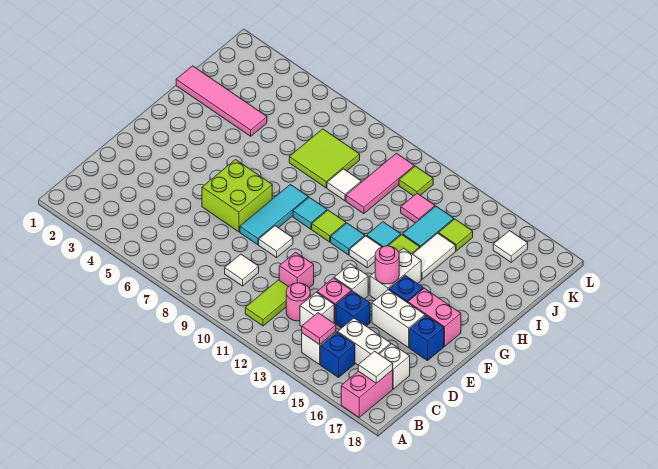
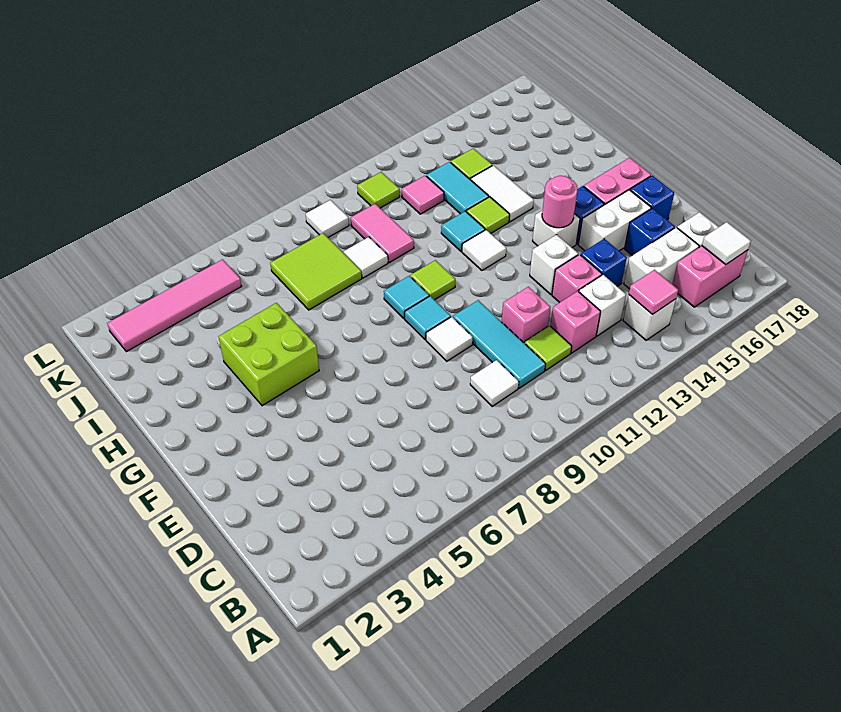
pink 1x2 brick [341,370,393,417] -> pink 1x2 brick turned to [672,246,748,307]
lime 1x2 tile [245,280,288,326] -> lime 1x1 tile [524,326,572,370]
blue 1x1 brick [321,332,355,377] -> blue 1x1 brick moved to [625,208,675,256]
pink 1x1 round brick [286,283,310,321] -> pink 1x1 brick [550,291,601,353]
lime 2x2 brick [202,160,272,232] -> lime 2x2 brick moved to [219,303,319,406]
cyan 1x3 tile [240,184,308,245] -> cyan 1x3 tile moved to [453,300,546,388]
white 1x2 brick [370,248,421,299] -> white 1x1 brick [533,211,580,247]
cyan 1x1 tile [331,223,365,255] -> cyan 1x1 tile moved to [405,296,451,340]
pink 1x4 tile [176,66,267,136] -> pink 1x4 tile moved to [107,260,242,352]
pink 1x3 tile [346,153,414,214] -> pink 1x2 tile [351,204,414,263]
white 1x1 tile [493,231,528,262] -> white 1x1 tile moved to [306,200,349,237]

